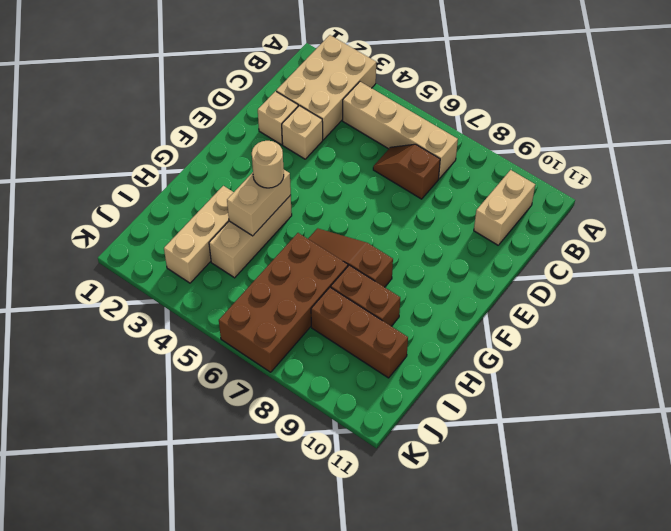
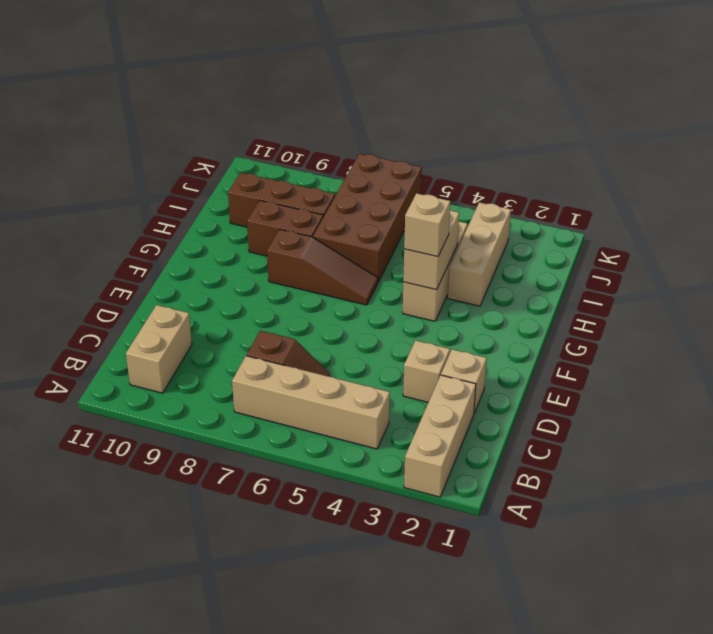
tan 2x3 brick [276,35,376,140] -> tan 1x3 brick [404,375,476,497]
tan 1x1 round brick [252,141,284,188] -> tan 1x1 brick [404,193,450,257]

